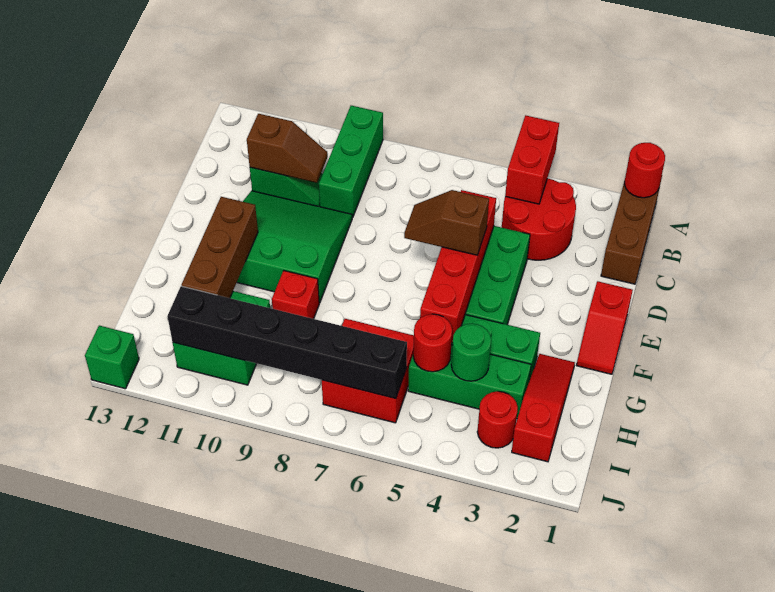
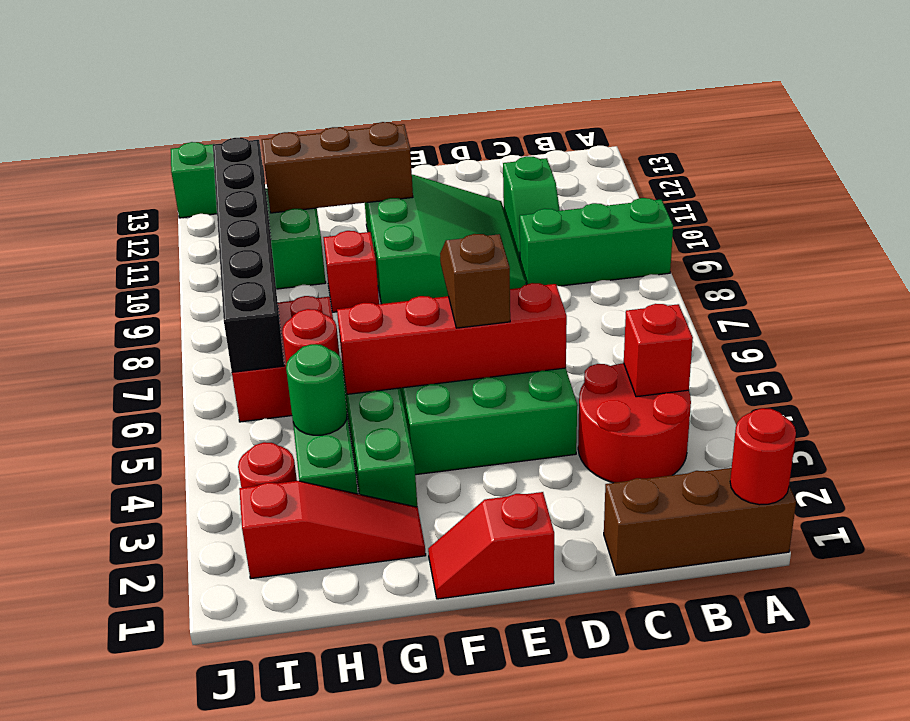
red 1x2 brick [505,115,559,204] -> red 1x1 brick [624,304,693,397]
brown 1x2 slope [247,114,328,183] -> none

